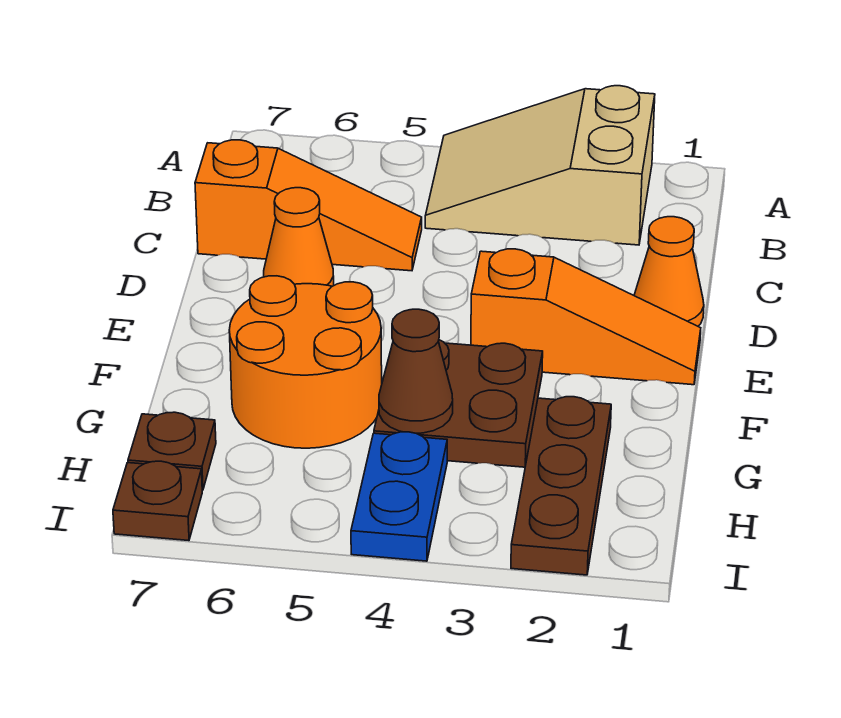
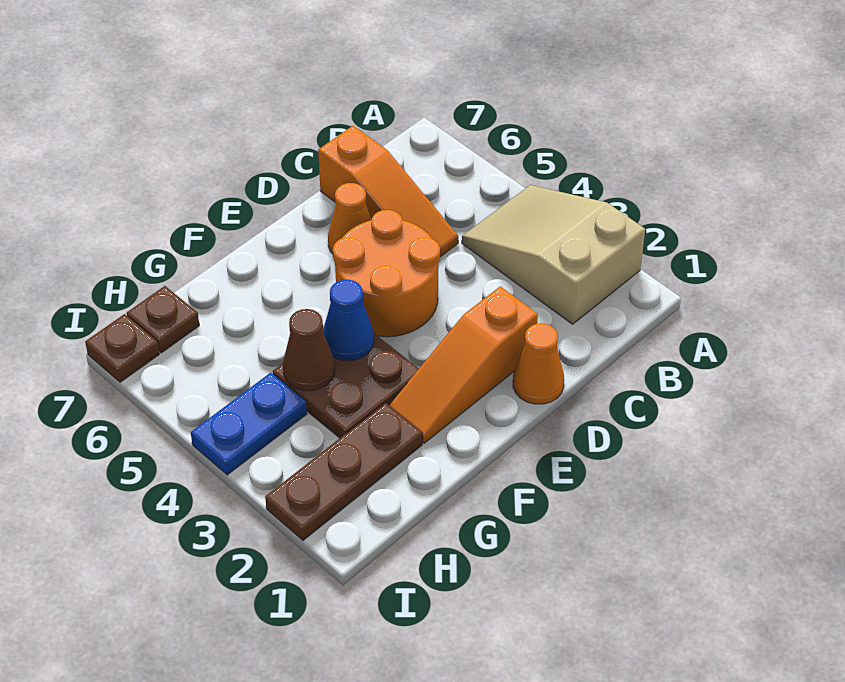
orange 1x3 slope [471,249,701,385] -> orange 1x3 slope turned to [389,286,538,443]
none -> blue 1x1 cone [323,280,374,361]
orange 2x2 round brick [229,276,382,448] -> orange 2x2 round brick moved to [333,210,440,337]

